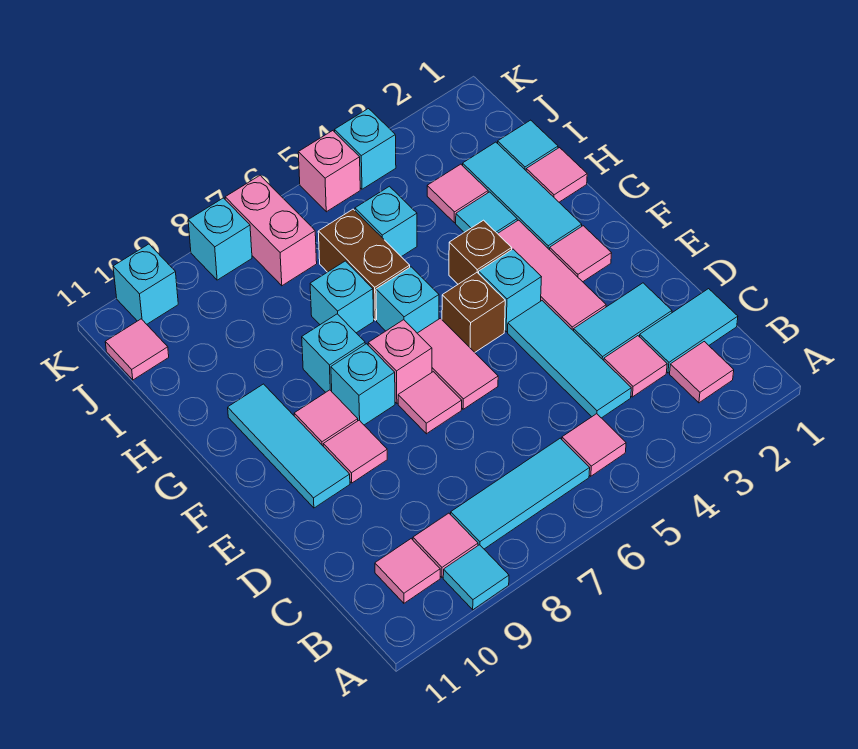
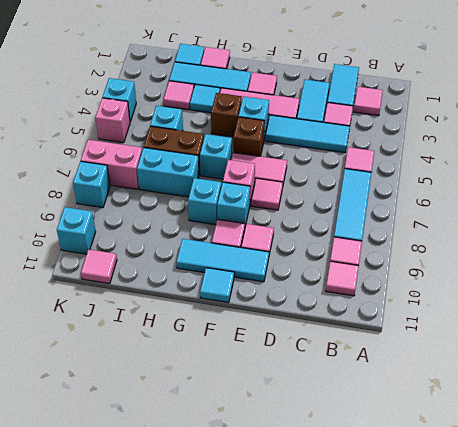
cyan 1x1 tile [443,545,509,610] -> cyan 1x1 tile moved to [200,268,234,302]
cyan 1x1 brick [310,261,374,333] -> cyan 1x2 brick [137,148,199,197]

